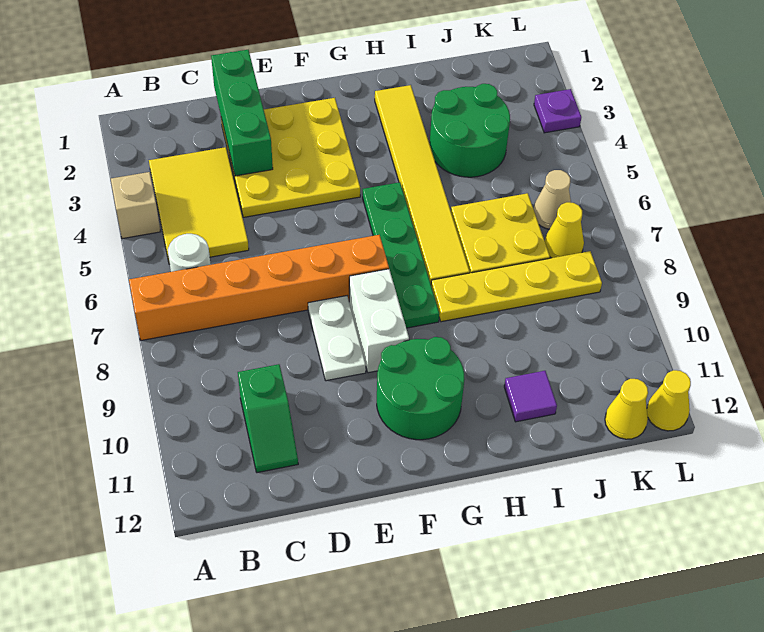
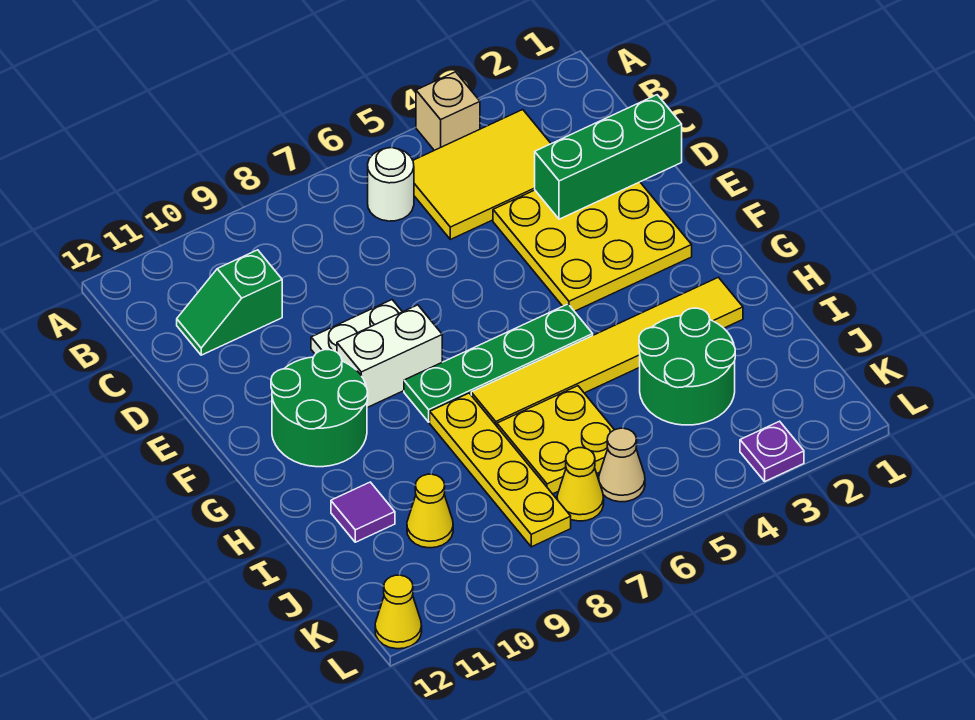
orange 1x6 brick [129,235,389,340] -> none
yellow 1x1 cone [605,379,648,439] -> yellow 1x1 cone moved to [407,474,453,548]

